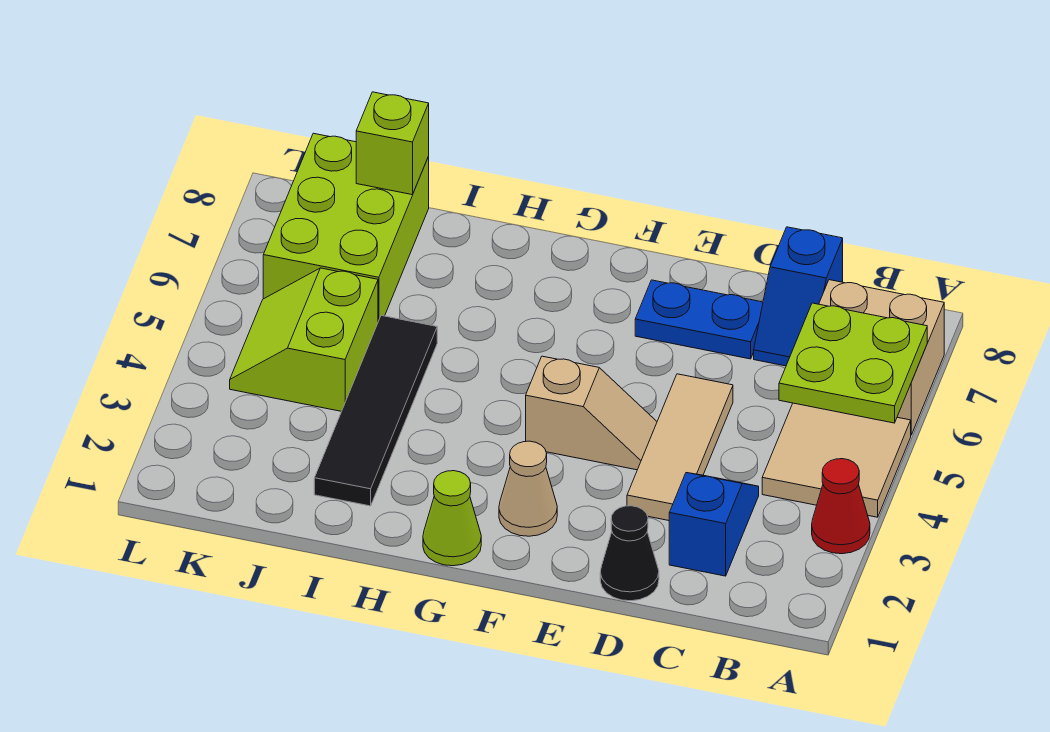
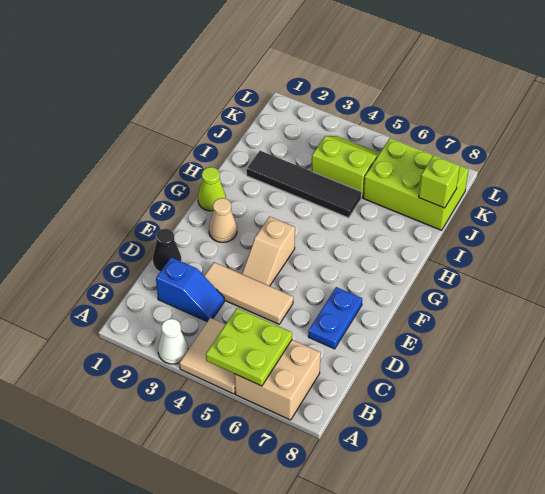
red 1x1 cone [812,459,870,554] -> white 1x1 cone [158,319,188,364]
blue 1x2 slope [754,227,843,366] -> none

